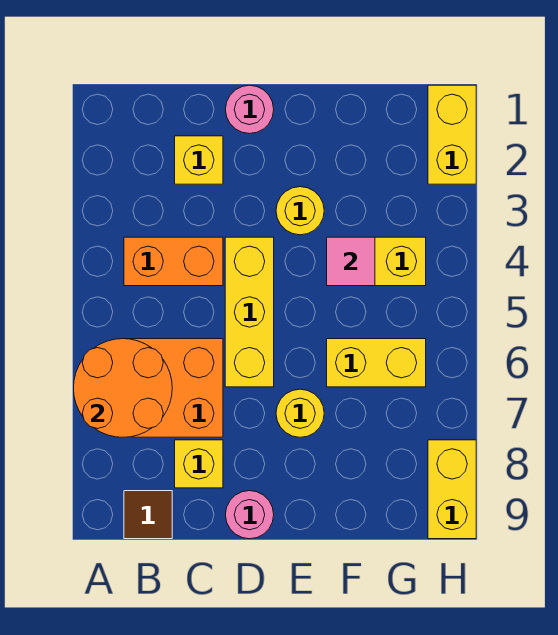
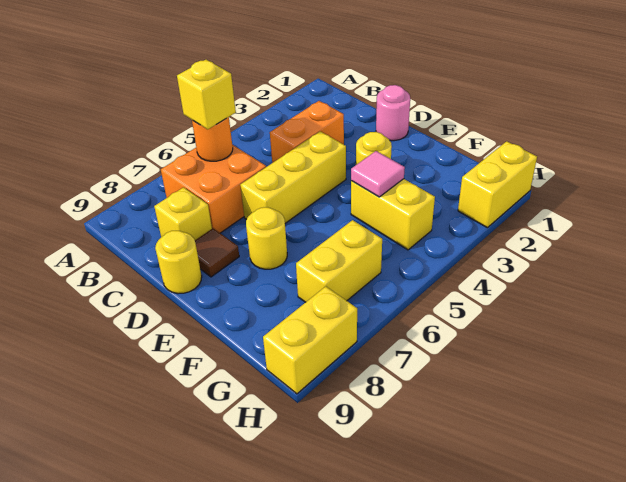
orange 2x2 round brick [74,339,172,437] -> orange 1x1 round brick [192,117,233,161]
orange 1x2 brick [124,237,223,286] -> orange 1x2 brick turned to [270,101,344,163]
brown 1x1 tile [124,491,172,539] -> brown 1x1 tile moved to [195,228,239,277]
yellow 1x1 brick [175,136,223,184] -> yellow 1x1 brick moved to [177,60,236,129]
pink 1x1 round brick [225,491,274,539] -> yellow 1x1 round brick [155,231,202,294]
yellow 1x2 brick [327,339,426,387] -> yellow 1x2 brick turned to [296,220,382,302]

